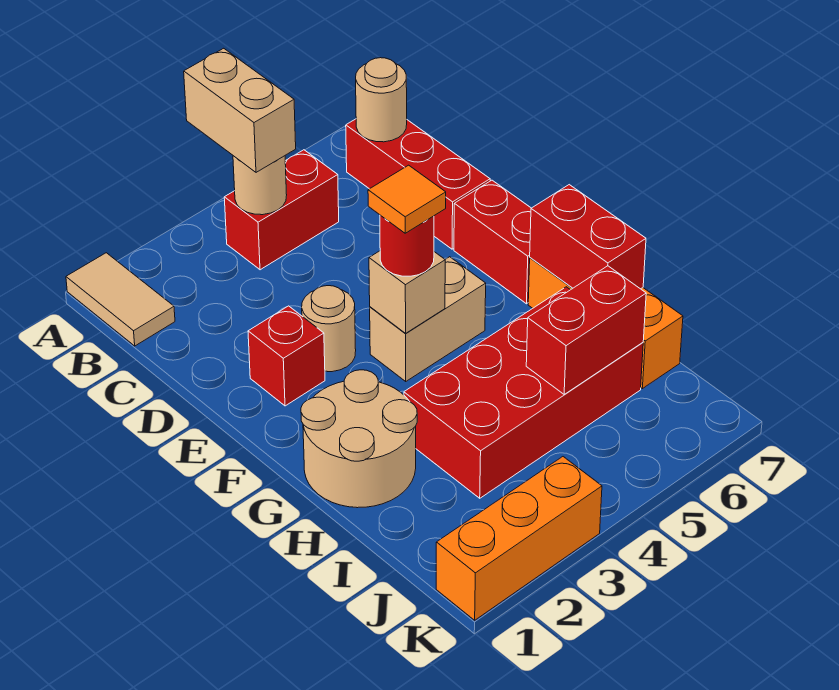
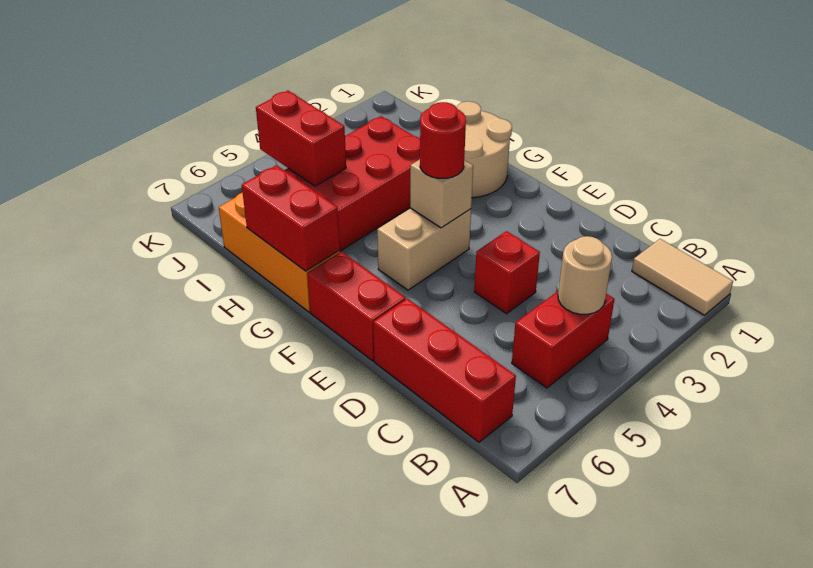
tan 1x2 brick [184,48,296,172] -> none
tan 1x1 round brick [356,58,407,142] -> none
red 1x1 brick [248,306,325,406] -> red 1x1 brick moved to [474,231,540,314]
tan 1x1 round brick [302,286,356,372] -> none
orange 1x1 tile [368,165,446,233] -> none
red 1x2 brick [526,266,646,395] -> red 1x2 brick turned to [256,91,346,186]
orange 1x3 brick [436,457,602,620] -> none

